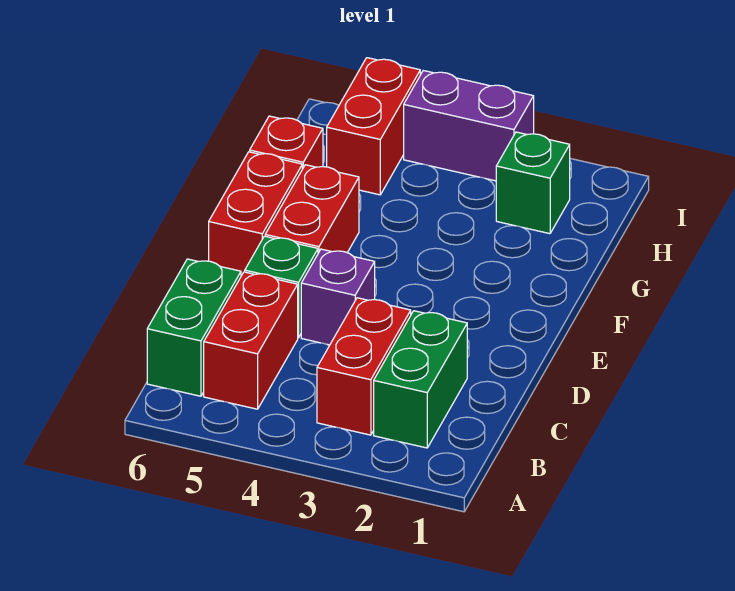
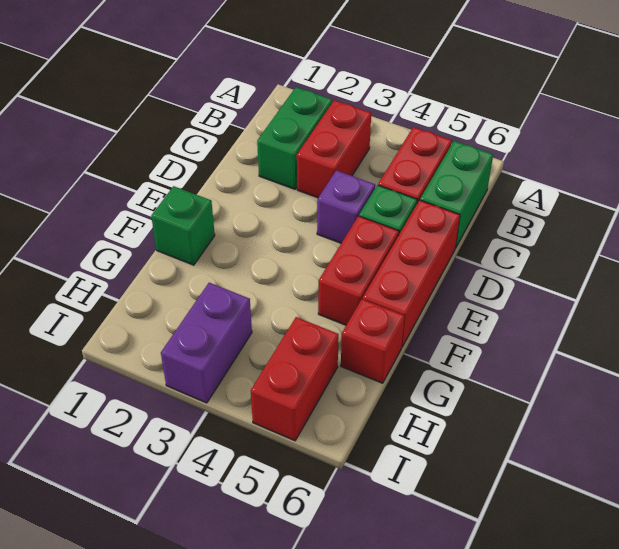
red 1x2 brick [209,152,302,276] -> red 1x3 brick [363,200,460,347]
green 1x1 brick [496,132,570,234] -> green 1x1 brick moved to [151,186,215,265]
purple 1x2 brick [404,71,534,181] -> purple 1x2 brick turned to [161,283,252,403]

